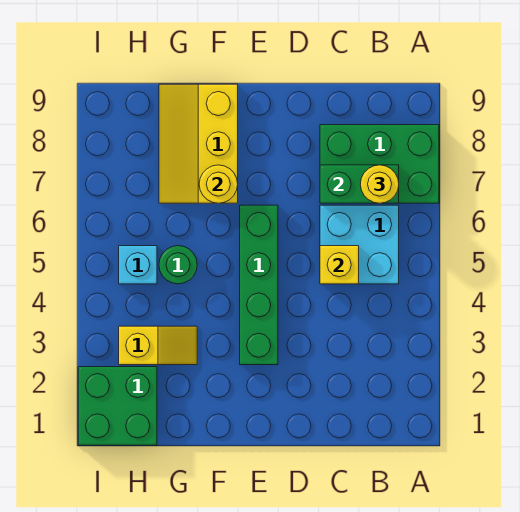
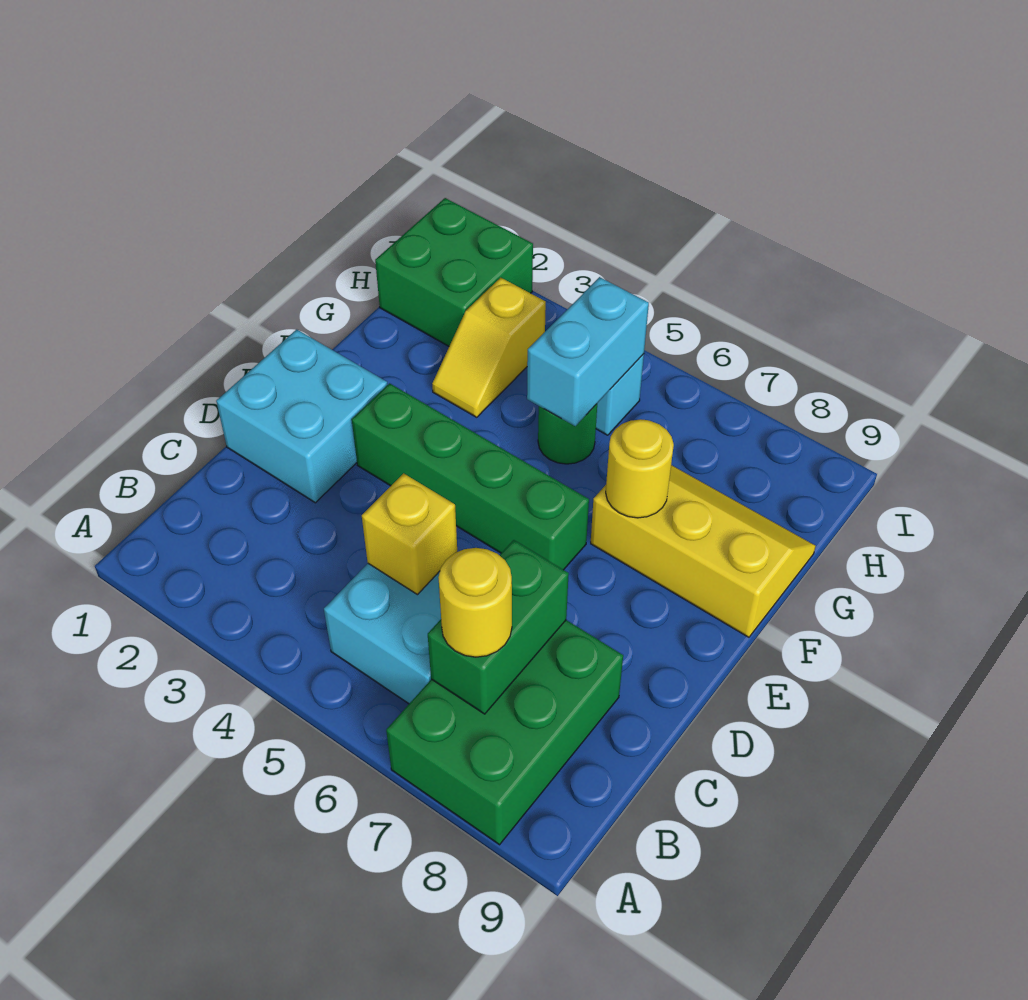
none -> cyan 2x2 brick [216,329,387,503]
none -> cyan 1x2 brick [527,277,649,426]

